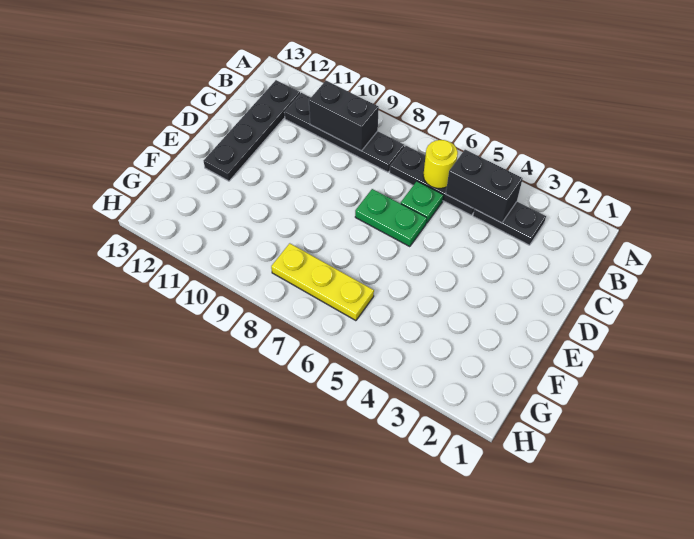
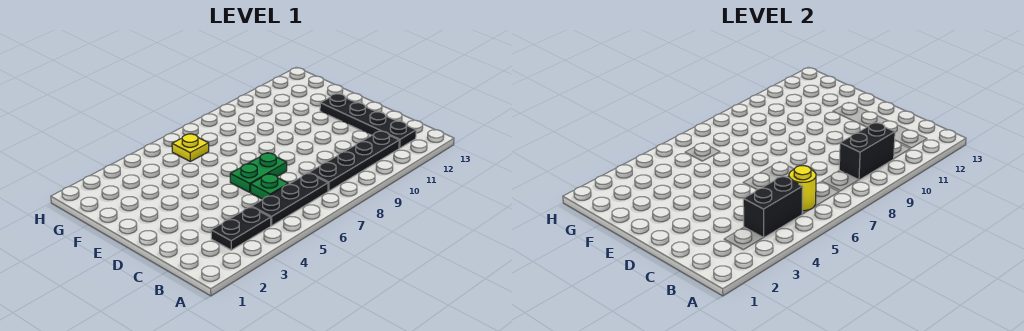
yellow 1x3 plate [271,243,374,321] -> yellow 1x1 plate [172,134,209,161]

